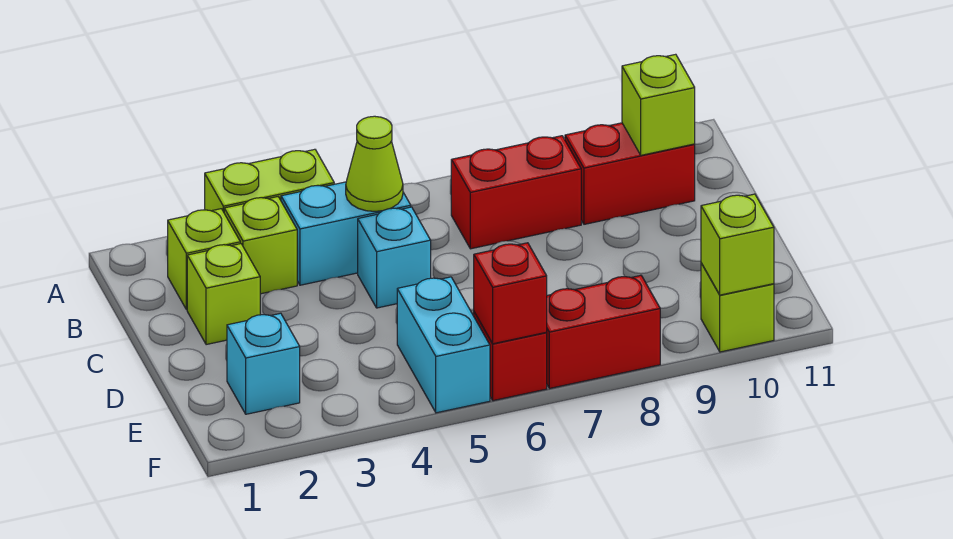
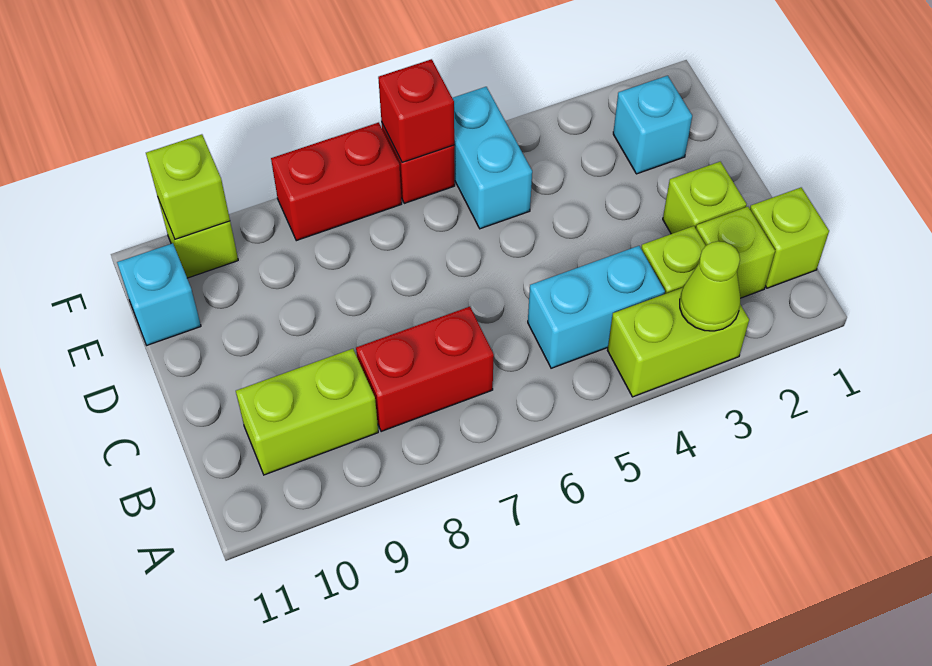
lime 1x1 cone [346,116,403,211] -> lime 1x1 cone moved to [680,241,740,331]
red 1x2 brick [565,123,695,224] -> lime 1x2 brick [236,349,378,475]
lime 1x1 brick [622,54,695,155] -> lime 1x1 brick moved to [750,188,829,288]
cyan 1x1 brick [358,207,431,308] -> cyan 1x1 brick moved to [117,243,201,345]

